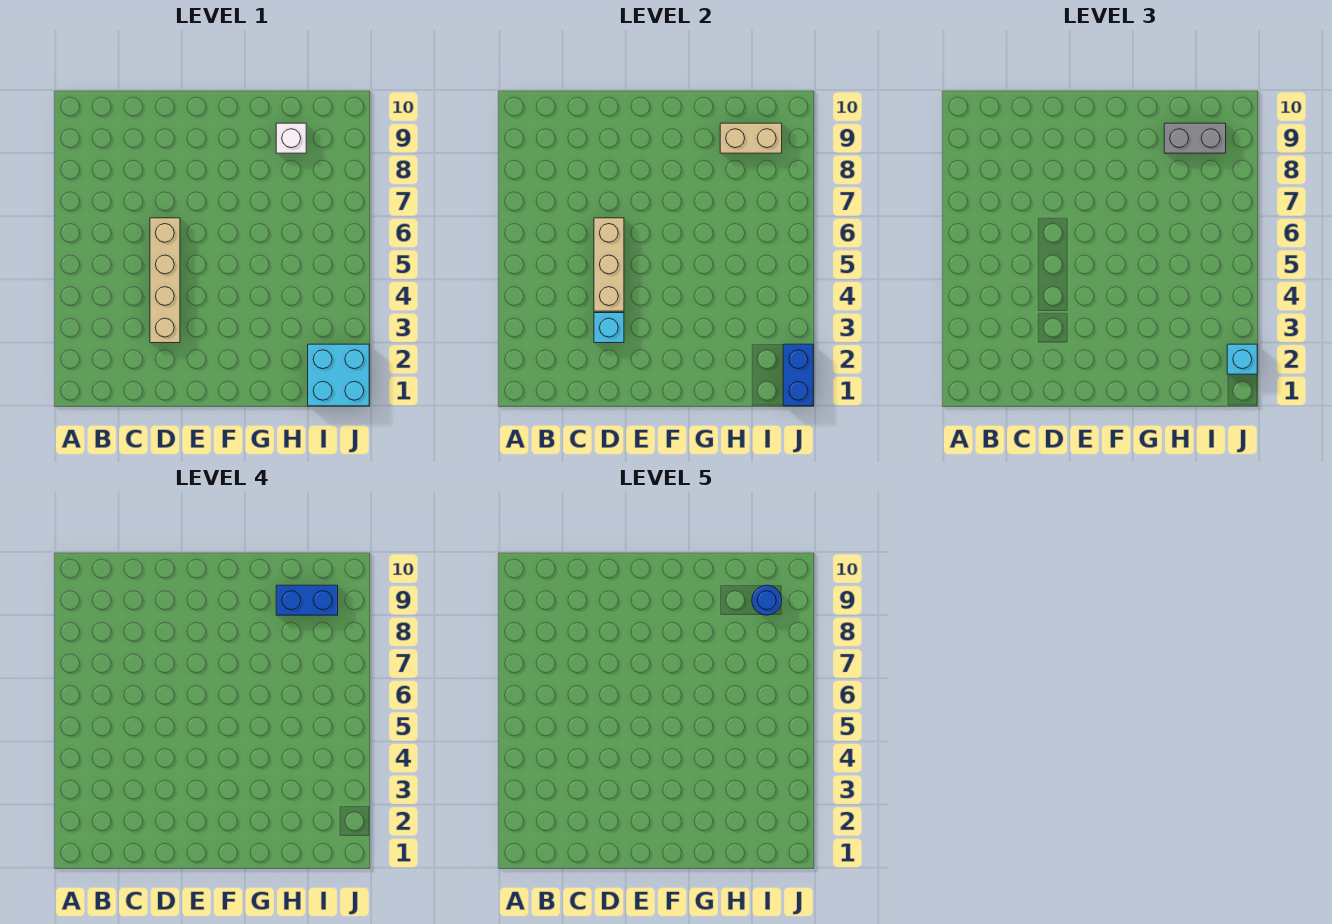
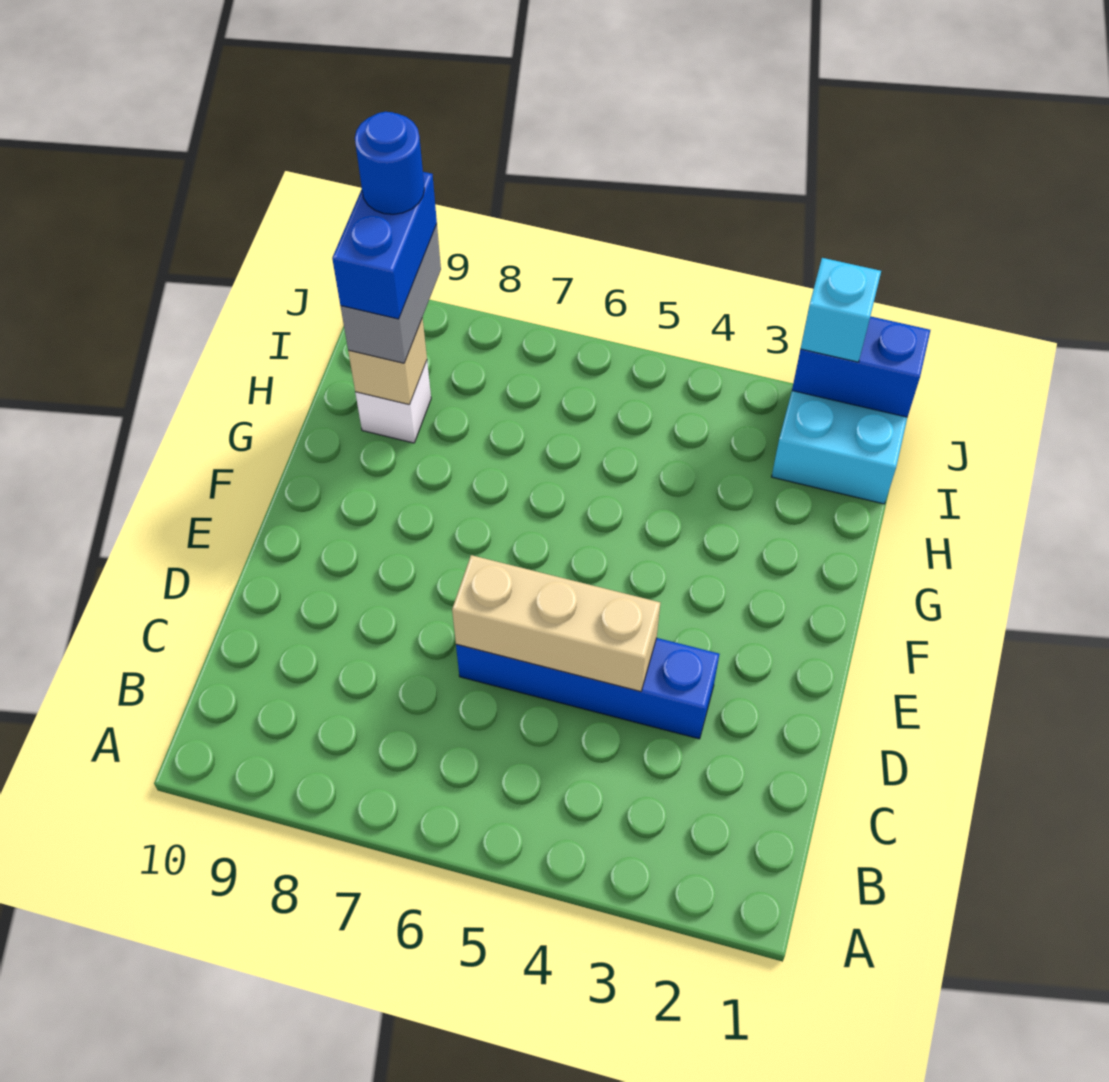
tan 1x4 brick [150,218,180,343] -> blue 1x4 brick [456,638,719,739]
cyan 1x1 brick [594,313,624,343] -> none
tan 1x2 brick [720,123,782,153] -> tan 1x1 brick [348,318,427,405]

